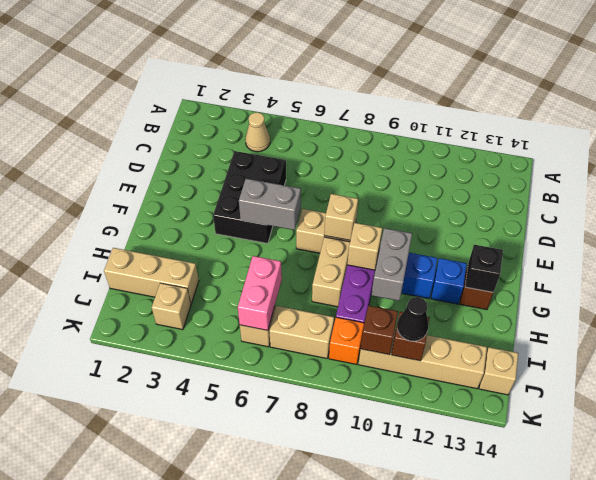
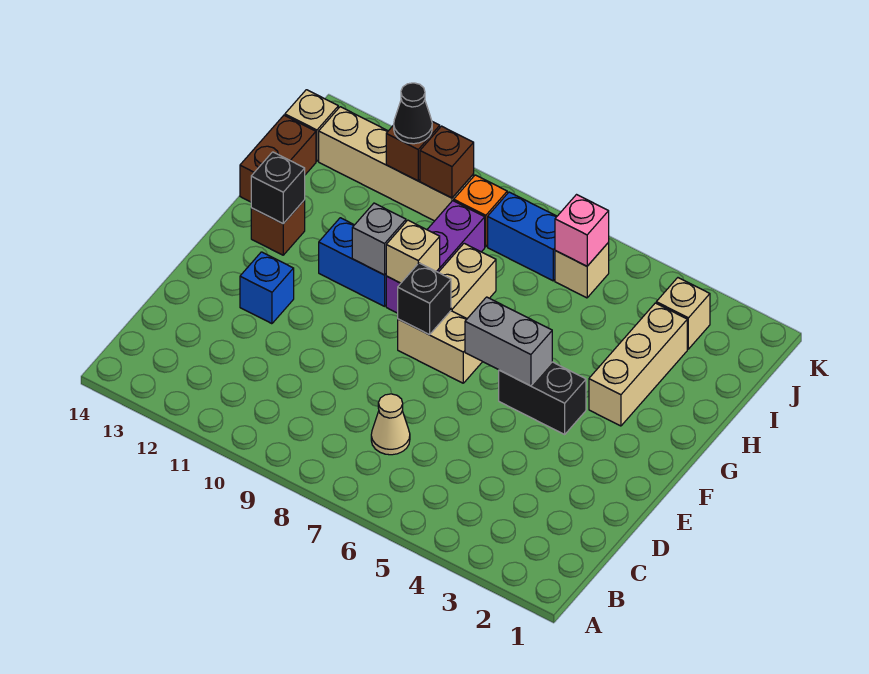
tan 1x1 cone [245,113,270,152] -> tan 1x1 cone moved to [371,394,410,455]
black 2x3 brick [213,151,286,244] -> black 1x2 brick [499,362,586,434]
tan 1x1 brick [324,194,358,240] -> black 1x1 brick [398,263,451,335]
grey 1x2 brick [371,228,412,301] -> grey 1x1 brick [352,203,406,275]
blue 1x1 brick [431,258,467,304] -> blue 1x1 brick moved to [240,252,294,324]
none -> brown 1x2 brick [240,115,316,202]
tan 1x3 brick [104,248,199,304] -> tan 1x3 brick turned to [589,303,687,426]
pink 1x2 brick [238,256,282,330] -> pink 1x1 brick [555,195,609,266]
tan 1x2 brick [270,306,334,358] -> blue 1x2 brick [488,192,557,281]

